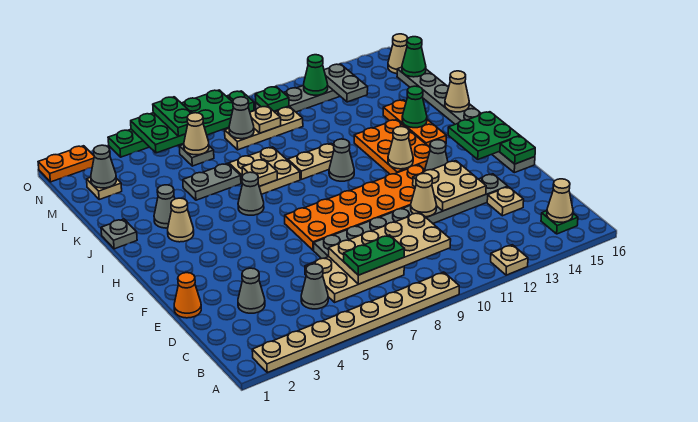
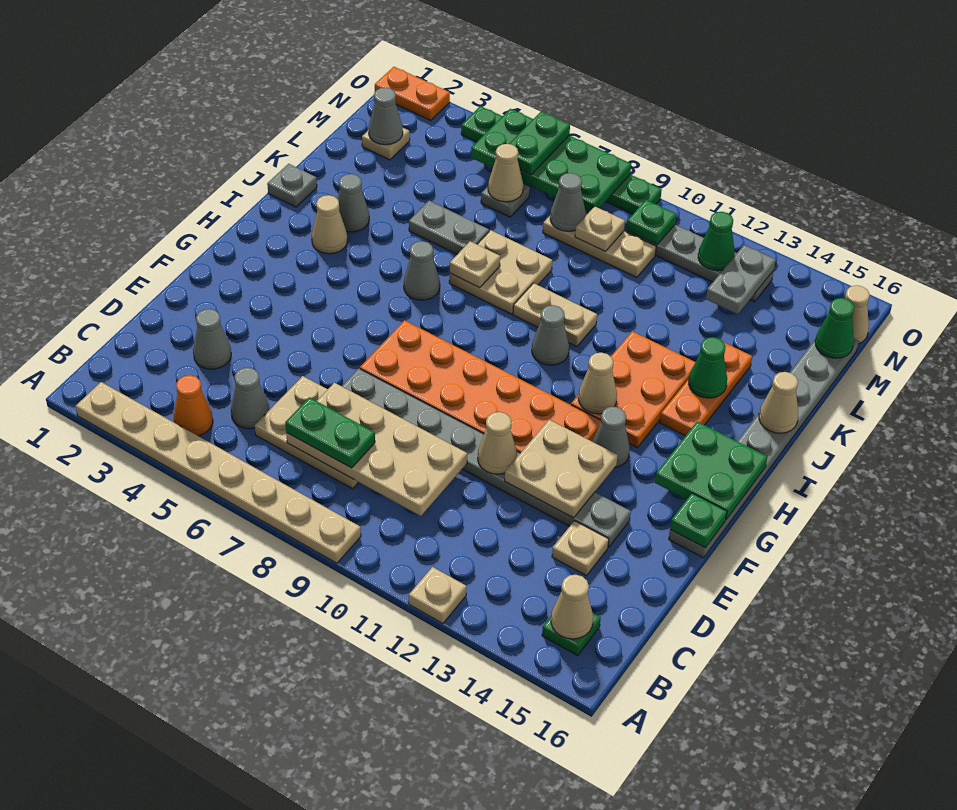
orange 1x1 cone [174,273,201,318] -> orange 1x1 cone moved to [174,375,213,436]

